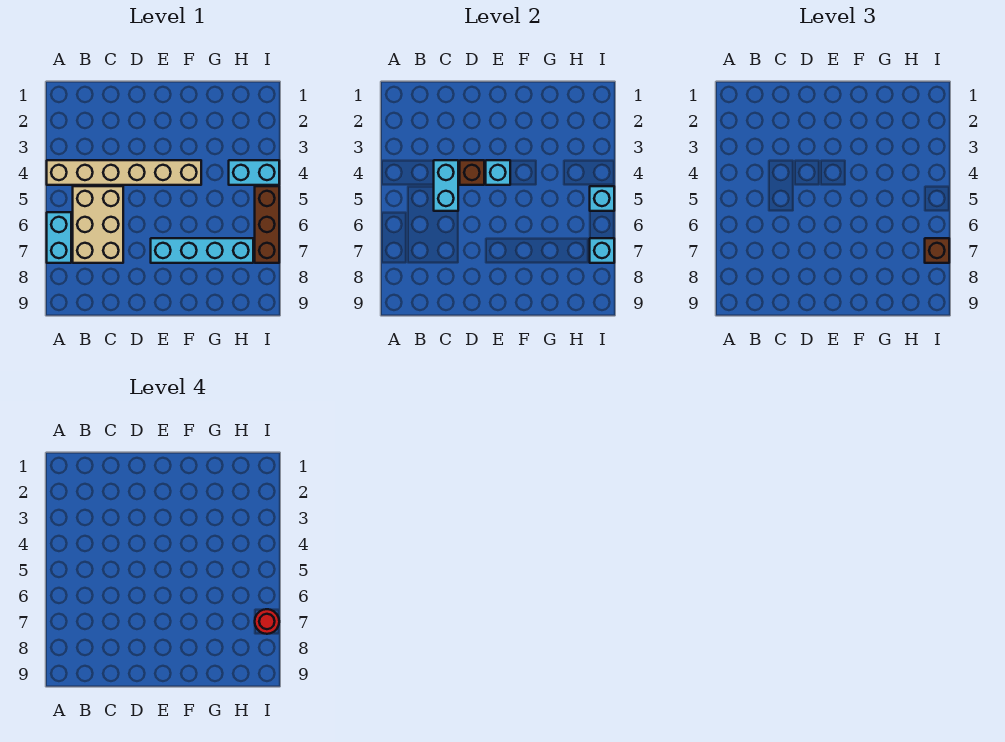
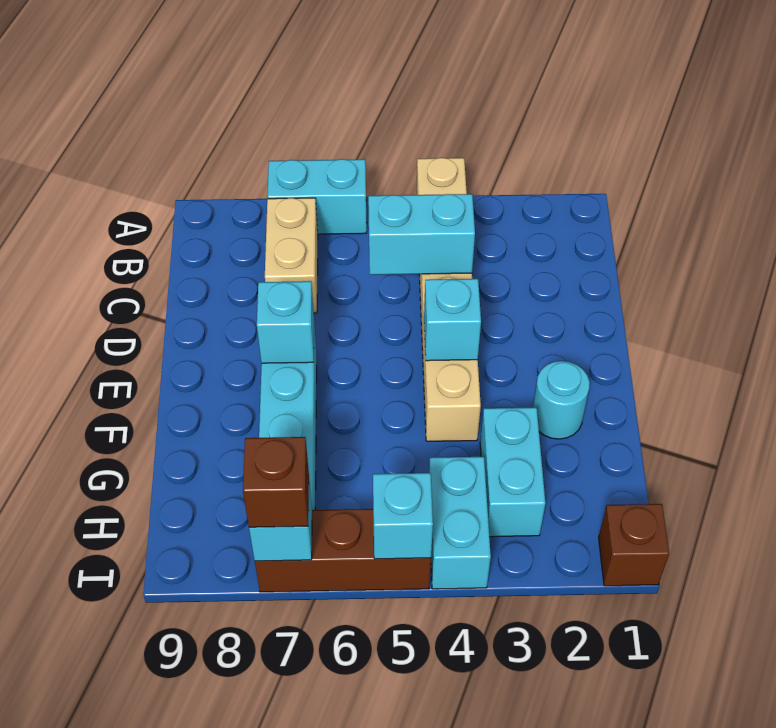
tan 2x3 brick [73,186,123,263] -> tan 1x2 brick [265,198,318,313]
brown 1x1 brick [460,160,484,185] -> brown 1x1 brick moved to [599,504,669,586]
none -> cyan 1x1 brick [257,281,314,363]
none -> cyan 1x1 round brick [533,361,590,439]
none -> cyan 1x2 brick [480,407,545,537]
red 1x1 round brick [255,609,279,634] -> none

